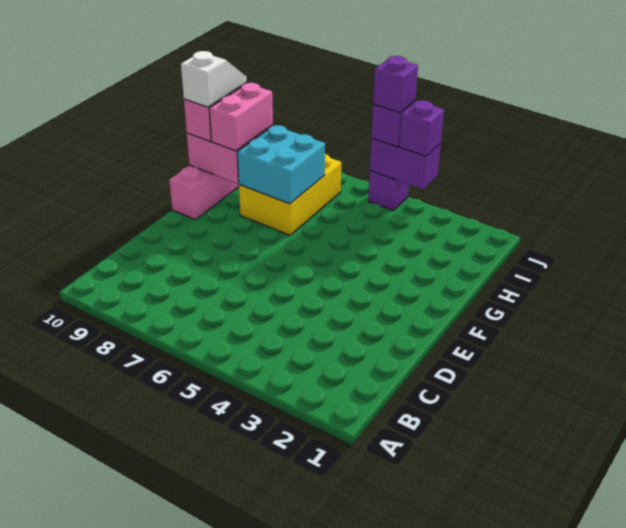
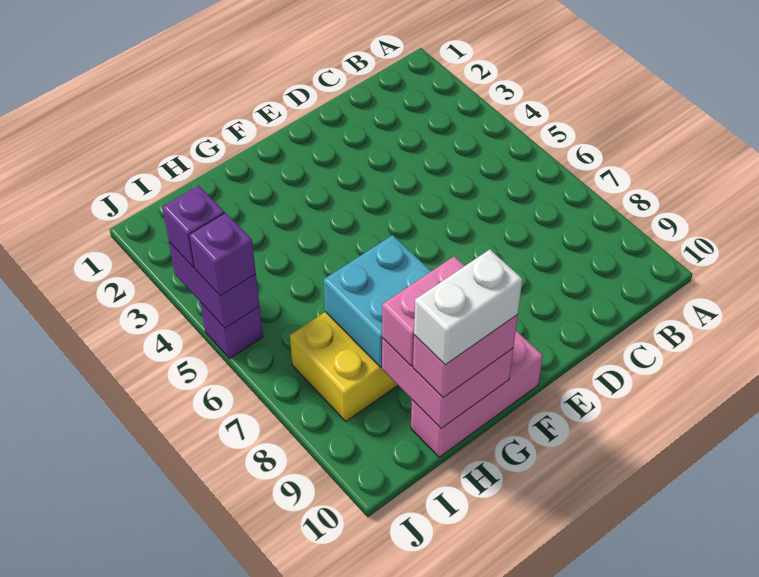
white 1x2 slope [181,51,246,107] -> white 1x2 brick [414,250,522,365]
purple 1x1 brick [373,56,418,113] -> none

